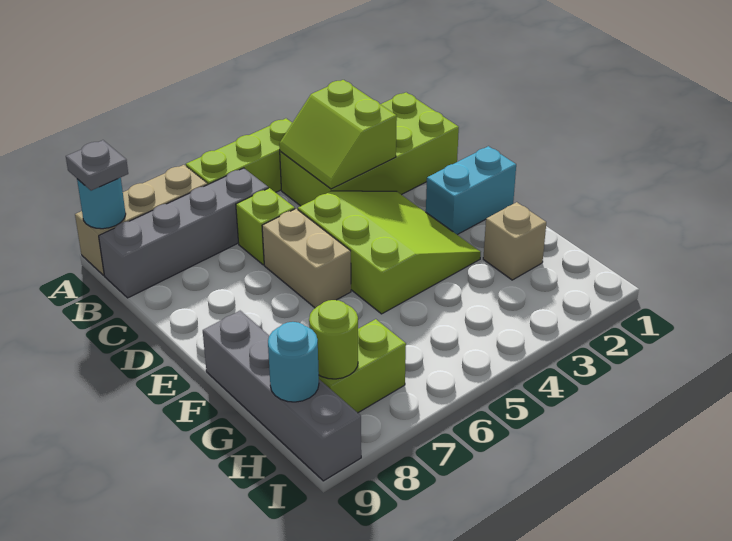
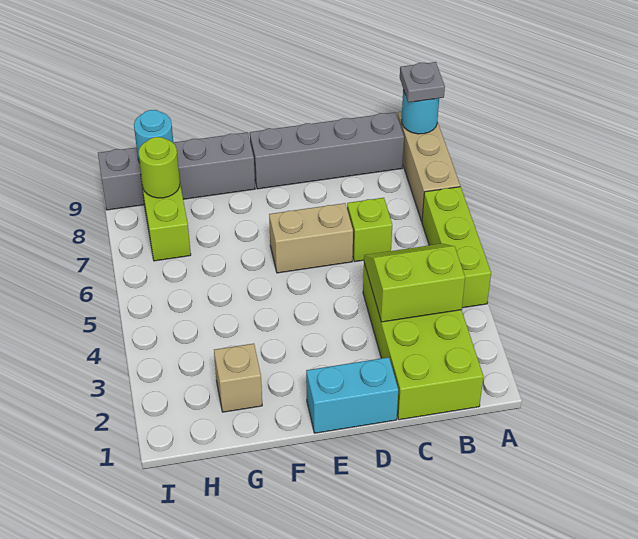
grey 1x4 brick [99,168,268,298] -> grey 1x4 brick turned to [250,112,404,189]
lime 3x3 slope [298,191,481,314] -> none
cyan 1x2 brick [426,146,516,235] -> cyan 1x2 brick turned to [306,357,398,433]

